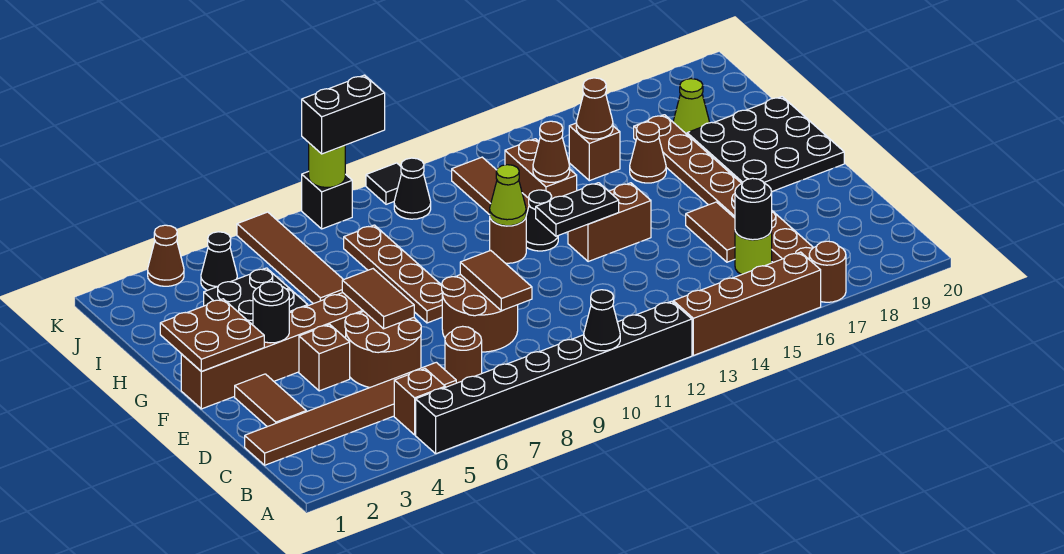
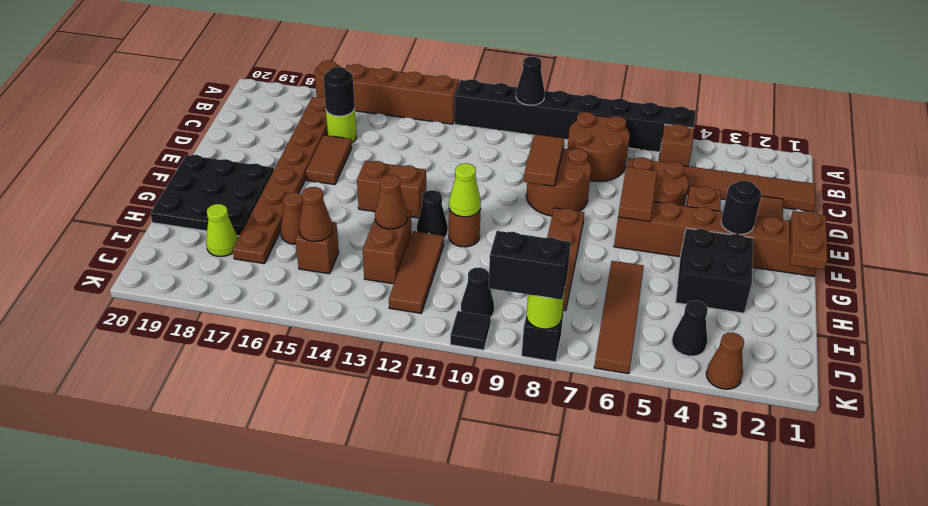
brown 1x1 round brick [445,326,482,383] -> brown 2x2 round brick [567,112,630,181]
brown 2x2 plate [160,299,264,372] -> brown 1x2 plate [790,211,828,270]
black 1x2 plate [536,183,619,236] -> none

